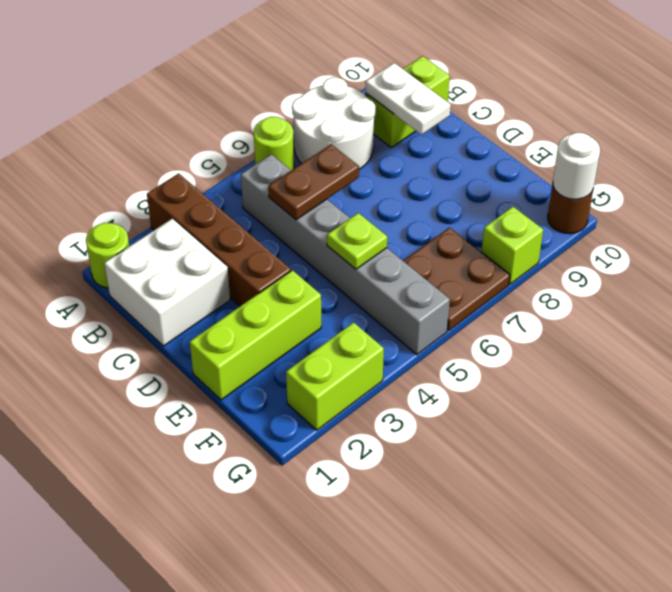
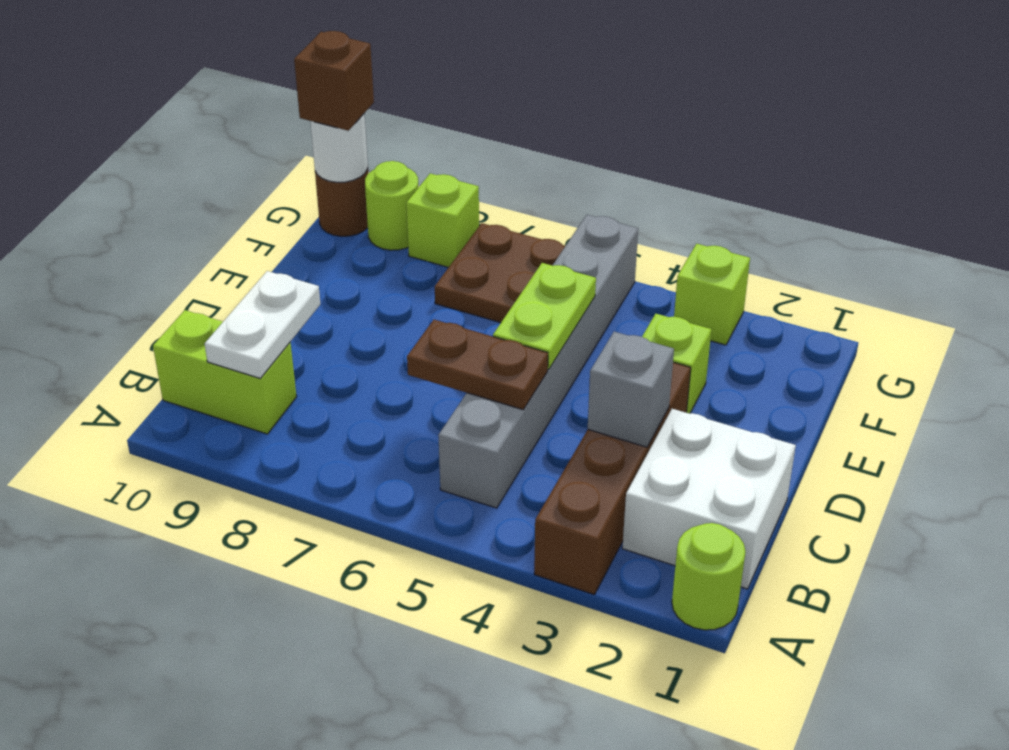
lime 1x1 round brick [254,117,294,170] -> lime 1x1 round brick moved to [365,161,418,250]
white 2x2 round brick [292,77,375,169] -> none
none -> grey 1x1 brick [588,332,674,447]
lime 1x3 brick [190,270,321,400] -> lime 1x1 brick [642,314,711,413]
lime 1x1 plate [327,213,387,269] -> lime 1x2 plate [493,263,596,369]
lime 1x2 brick [286,323,384,430] -> lime 1x1 brick [674,244,750,345]
none -> brown 1x1 brick [294,31,374,131]

